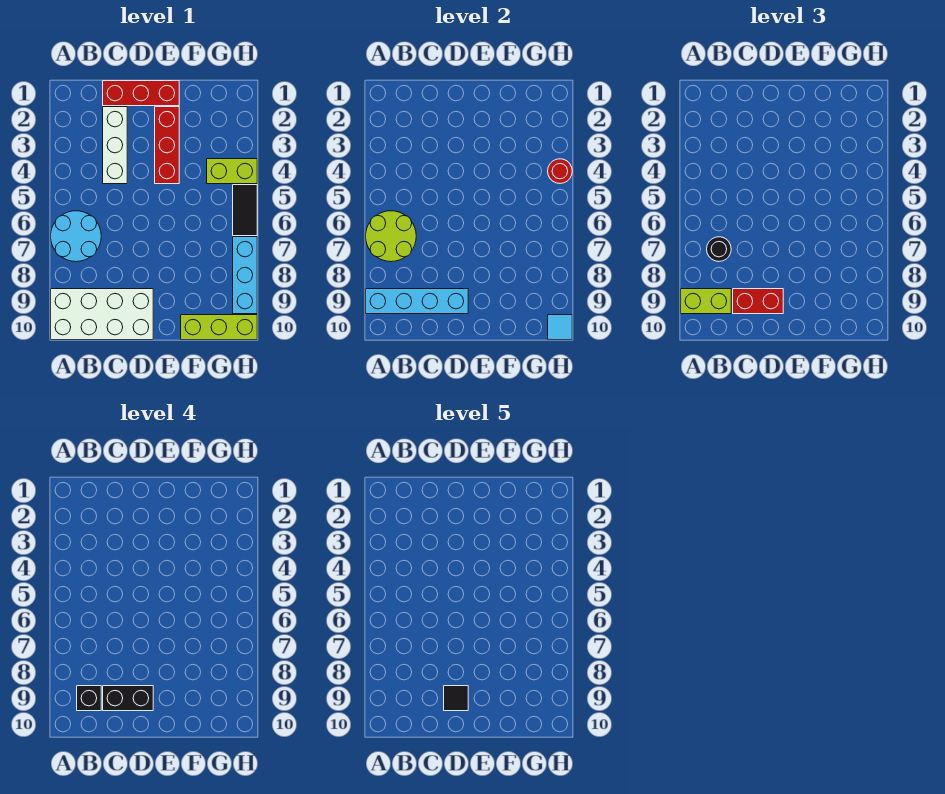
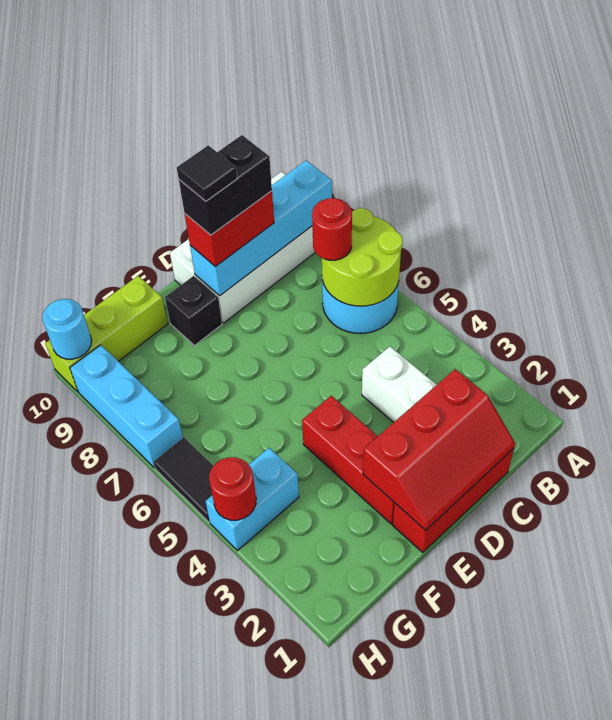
lime 1x2 brick [681,289,731,314] -> none
black 1x1 round brick [707,237,731,261] -> red 1x1 round brick [312,198,352,260]
black 1x1 brick [77,686,101,711] -> black 1x1 brick moved to [165,276,222,346]
none -> red 2x3 slope [363,369,515,530]
lime 1x2 brick [207,159,257,184] -> cyan 1x2 brick [206,448,299,551]
cyan 1x1 tile [548,315,572,340] -> cyan 1x1 round brick [42,299,92,359]

